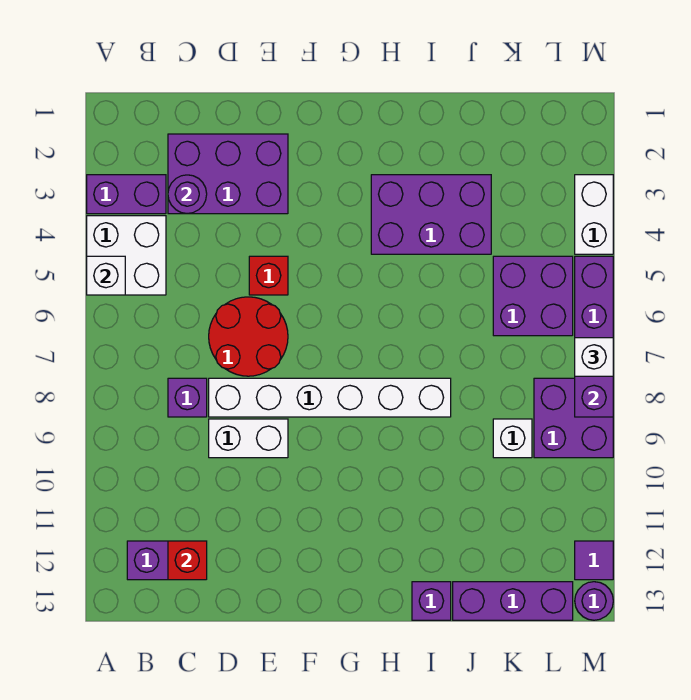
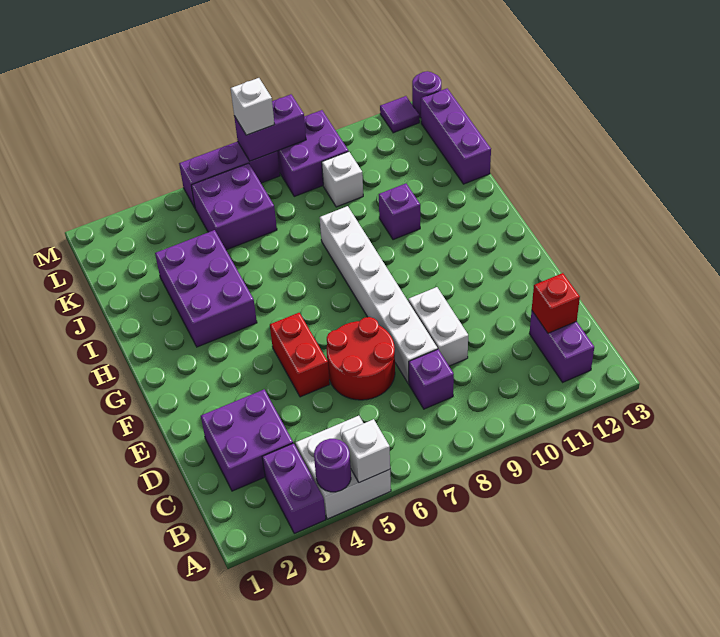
purple 2x3 brick [168,134,288,214] -> purple 2x2 brick [201,390,293,491]
purple 1x1 round brick [168,175,207,214] -> purple 1x1 round brick moved to [314,439,351,492]
red 1x1 brick [249,256,288,295] -> red 1x2 brick [270,313,330,397]
purple 1x1 brick [412,582,451,620] -> purple 1x1 brick moved to [379,184,420,240]
white 1x2 brick [575,175,613,254] -> none

